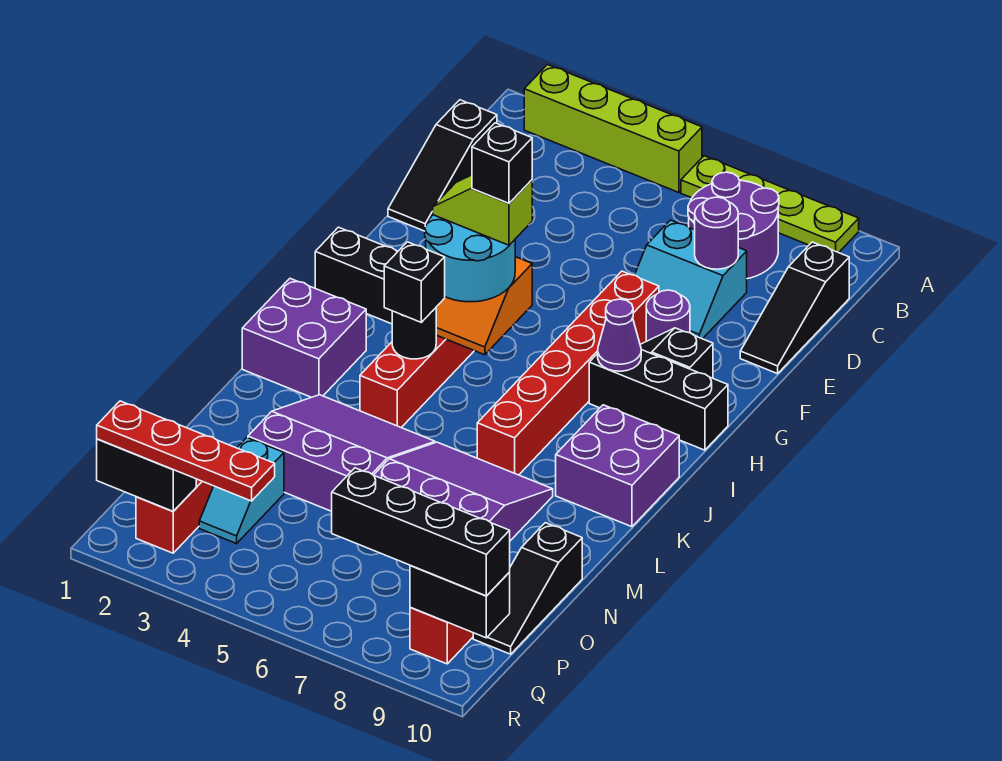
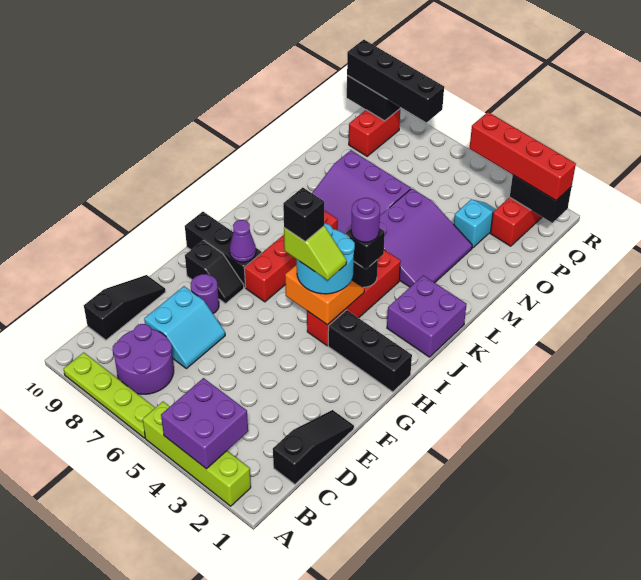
cyan 2x2 slope [635,220,747,339] -> cyan 2x2 slope turned to [144,286,225,369]
purple 1x1 round brick [695,197,738,269] -> purple 1x1 round brick moved to [351,198,380,242]
red 1x6 brick [477,271,659,475] -> red 1x4 brick [244,210,338,302]
purple 2x2 brick [556,405,679,527] -> purple 2x2 brick moved to [161,378,248,469]
purple 3x3 slope [248,395,435,511] -> purple 3x3 slope turned to [379,189,472,287]
black 1x3 slope [473,523,582,654] -> none
red 1x4 plate [97,401,275,501] -> red 1x4 brick [470,112,576,200]

